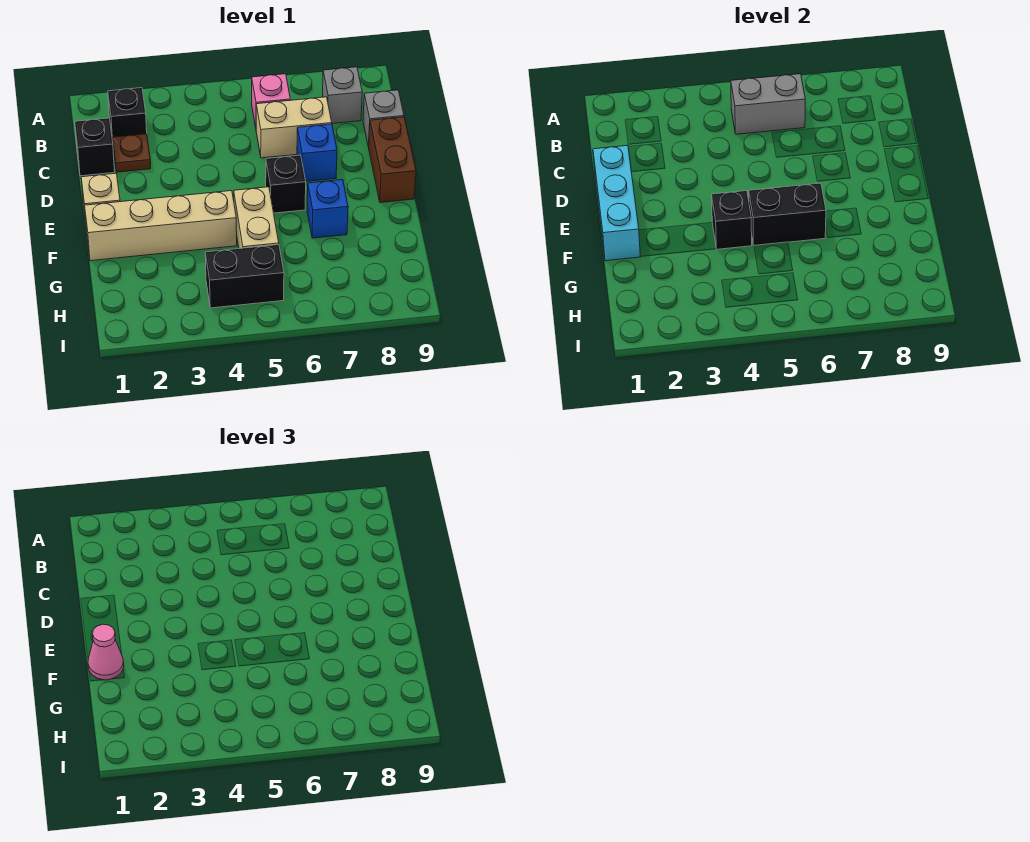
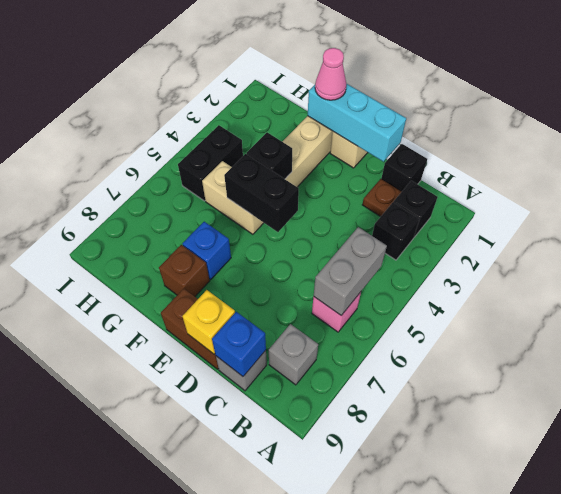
tan 1x2 brick [256,97,332,158] -> none
blue 1x1 brick [297,124,337,181] -> blue 1x1 brick moved to [212,312,266,376]
none -> yellow 1x1 brick [182,290,235,354]
black 1x1 brick [266,155,306,213] -> black 1x1 brick moved to [372,203,419,260]
black 1x2 brick [749,183,826,245] -> black 1x2 brick turned to [224,154,299,232]
none -> brown 1x1 brick [159,245,210,296]

